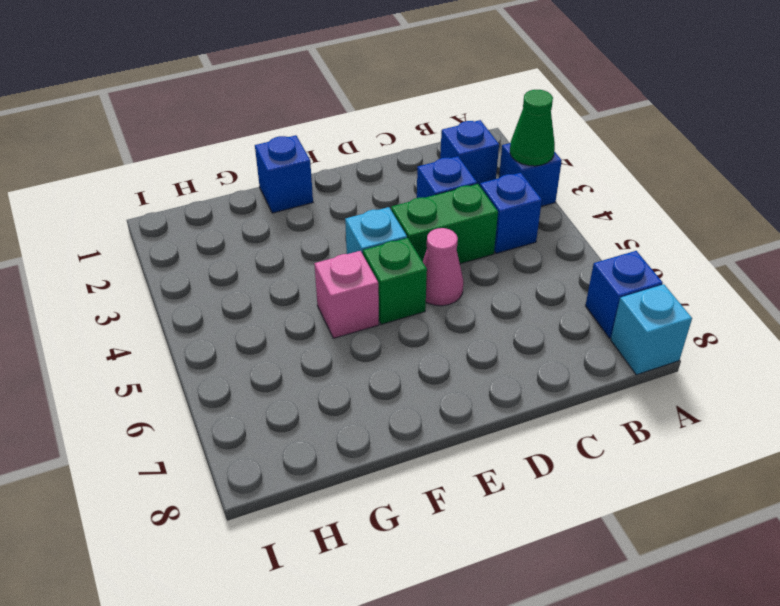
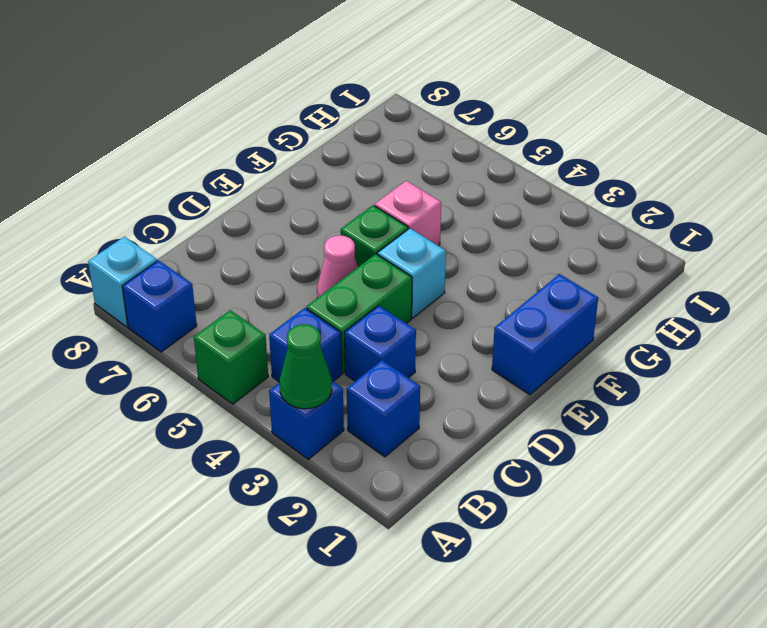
none -> green 1x1 brick [194,310,268,404]
blue 1x1 brick [255,135,313,213] -> blue 1x2 brick [492,274,598,395]

